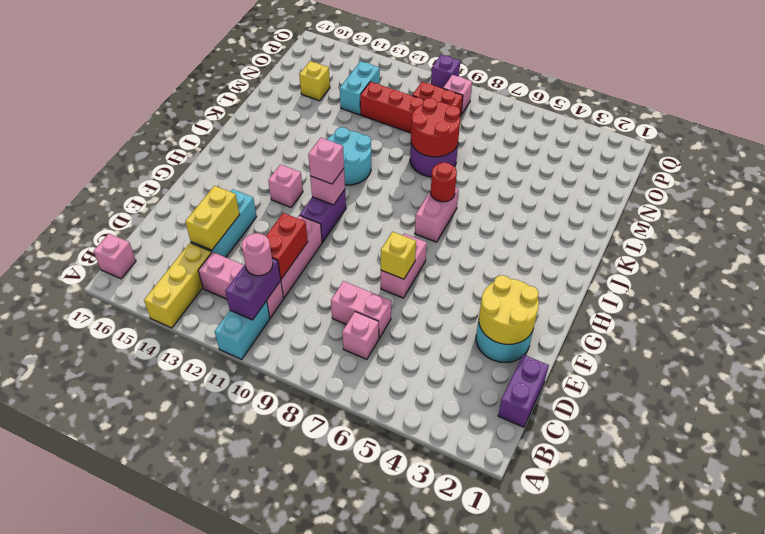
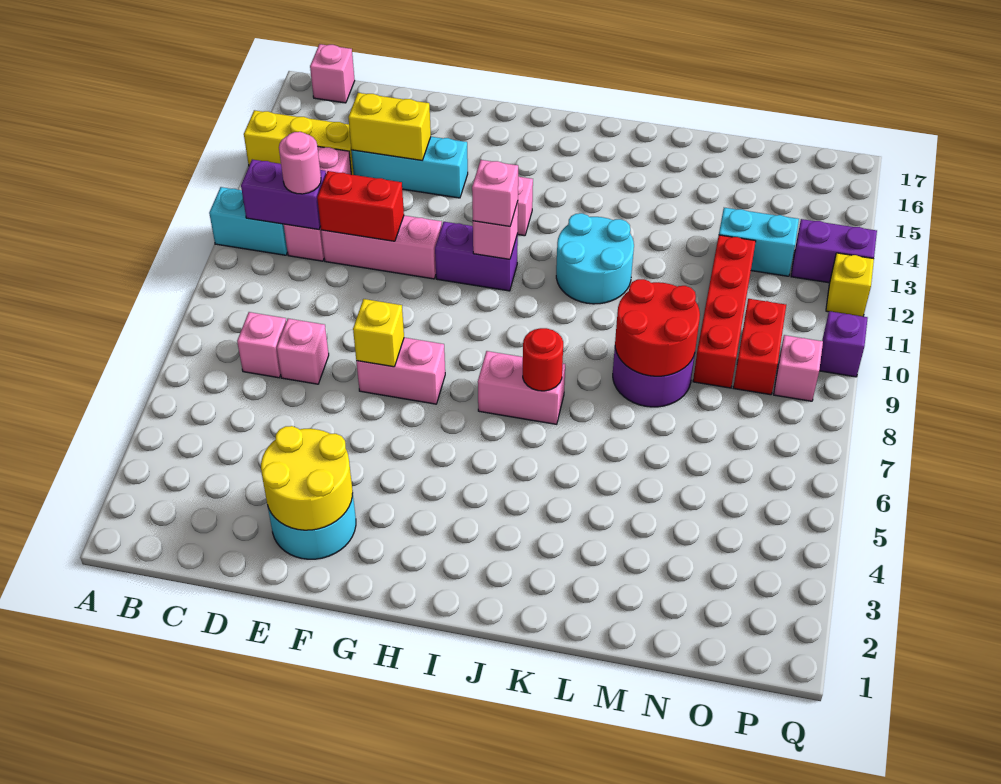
purple 1x2 brick [498,355,549,427] -> purple 1x2 brick moved to [791,219,877,283]
pink 1x2 brick [331,281,391,338] -> pink 1x1 brick [277,319,329,384]
yellow 1x1 brick [299,61,330,101] -> yellow 1x1 brick moved to [826,253,874,316]

